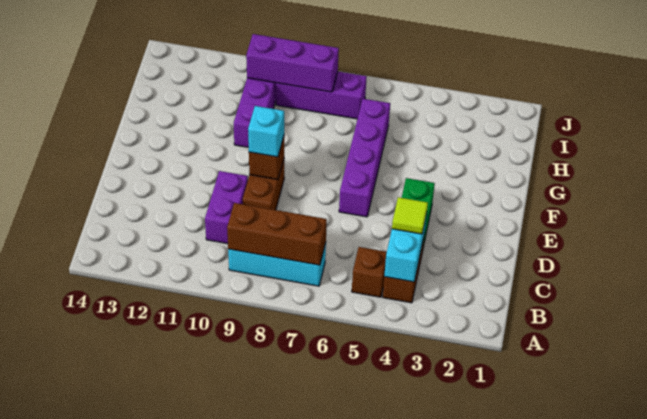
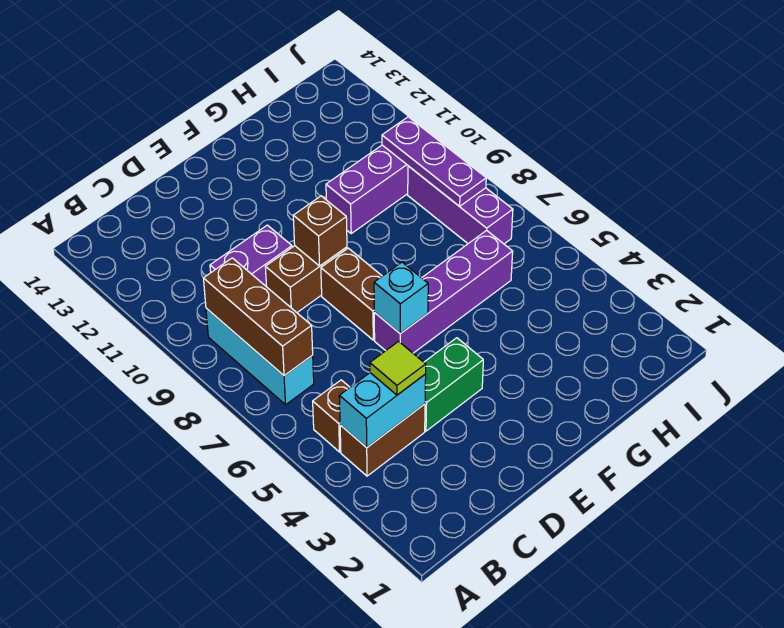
none -> brown 1x2 brick [321,248,382,340]
cyan 1x1 brick [248,106,284,157] -> cyan 1x1 brick moved to [374,262,428,334]
purple 1x3 brick [246,34,339,92] -> purple 1x3 plate [382,117,486,206]

